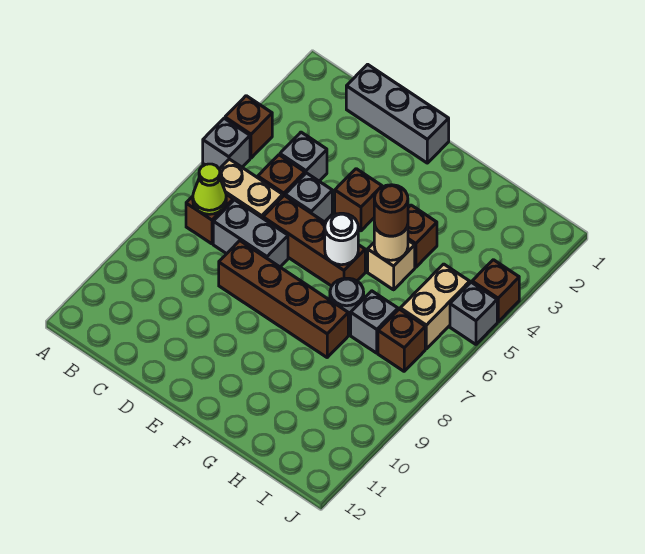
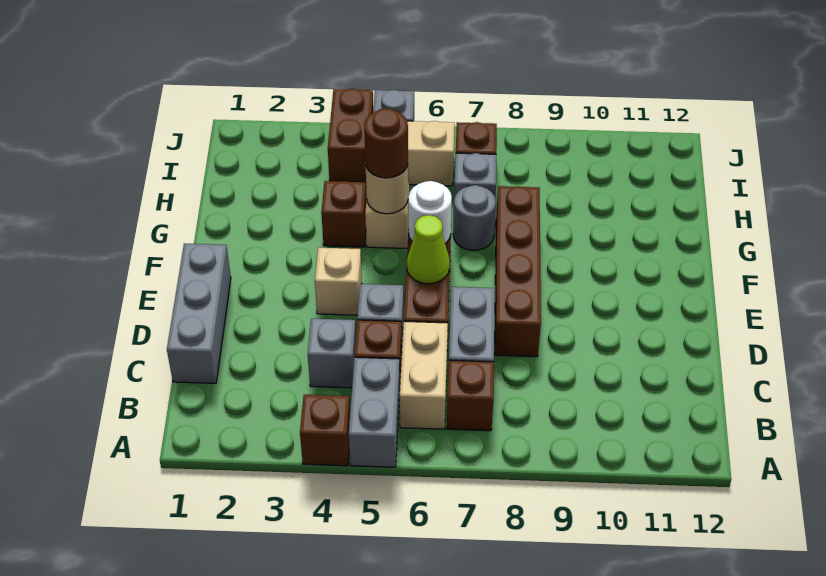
grey 1x1 brick [203,118,250,169] -> grey 1x2 brick [349,357,400,467]
lime 1x1 cone [193,164,226,214] -> lime 1x1 cone moved to [407,215,450,284]
brown 1x1 brick [335,169,382,231] -> tan 1x1 brick [315,248,362,315]
brown 1x1 brick [472,260,519,322] -> brown 1x2 brick [328,89,373,183]

